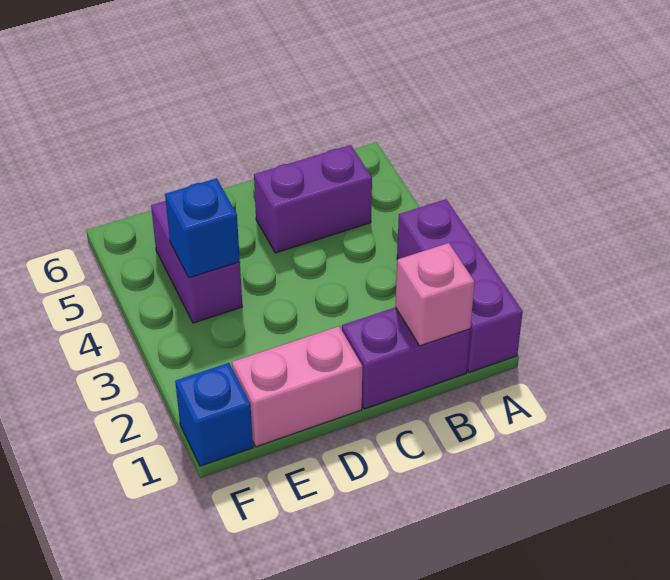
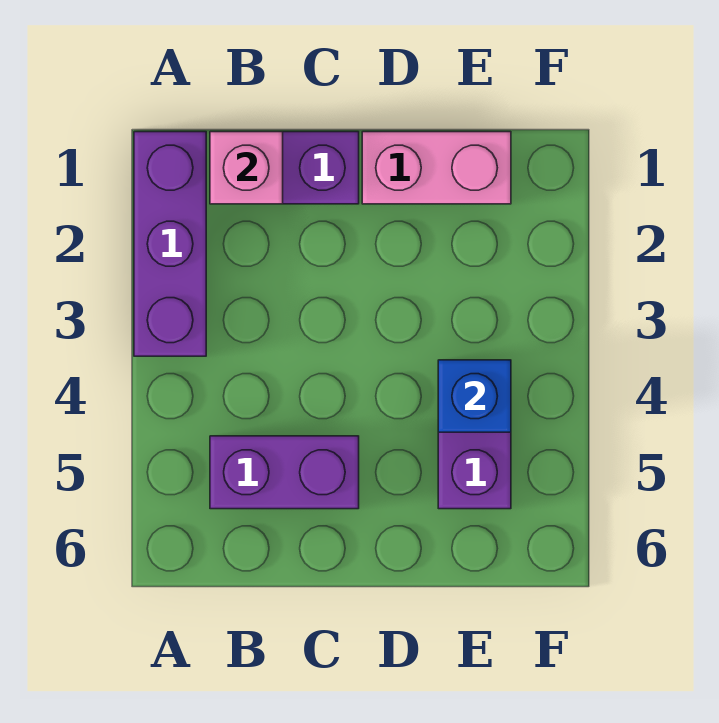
blue 1x1 brick [175,363,253,466] -> none

